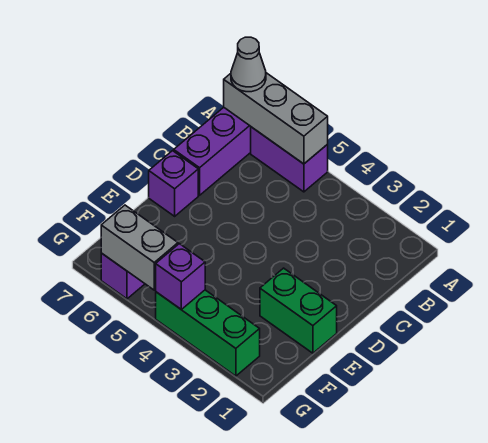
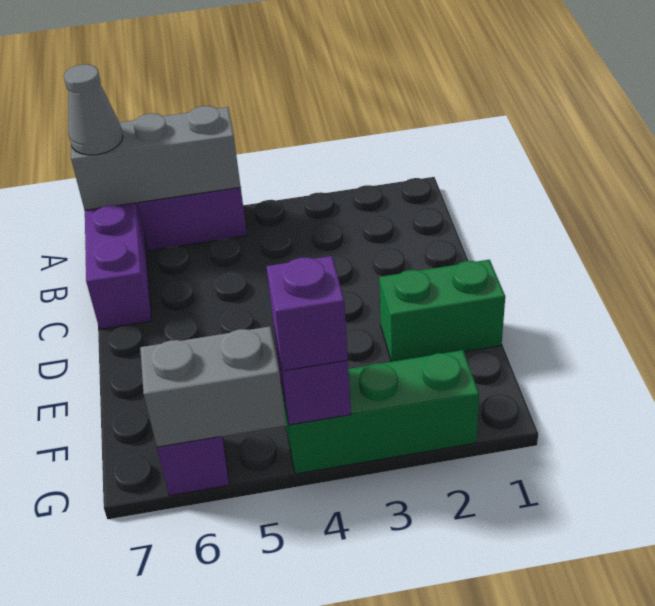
purple 1x1 brick [149,151,198,216] -> purple 1x1 brick moved to [266,256,348,371]

